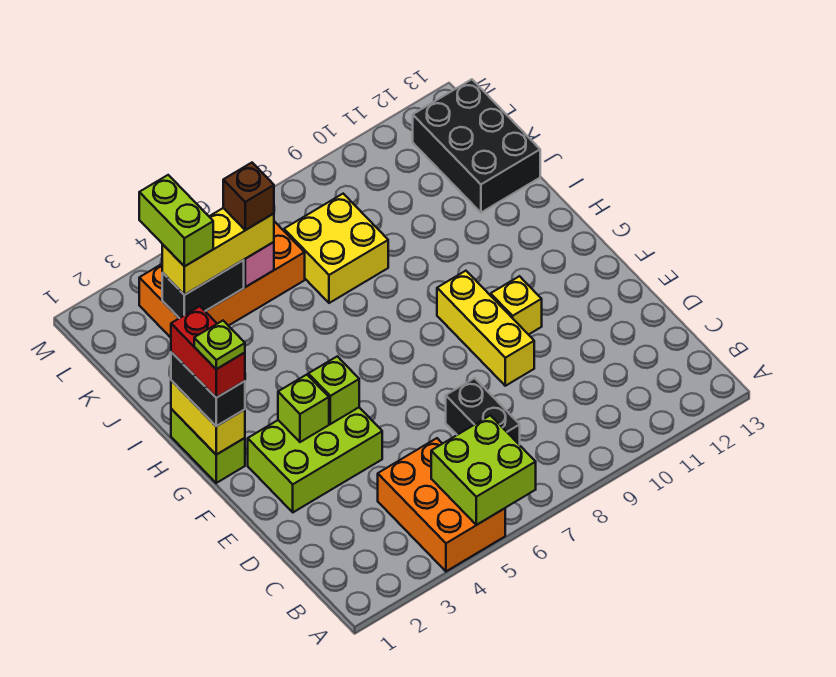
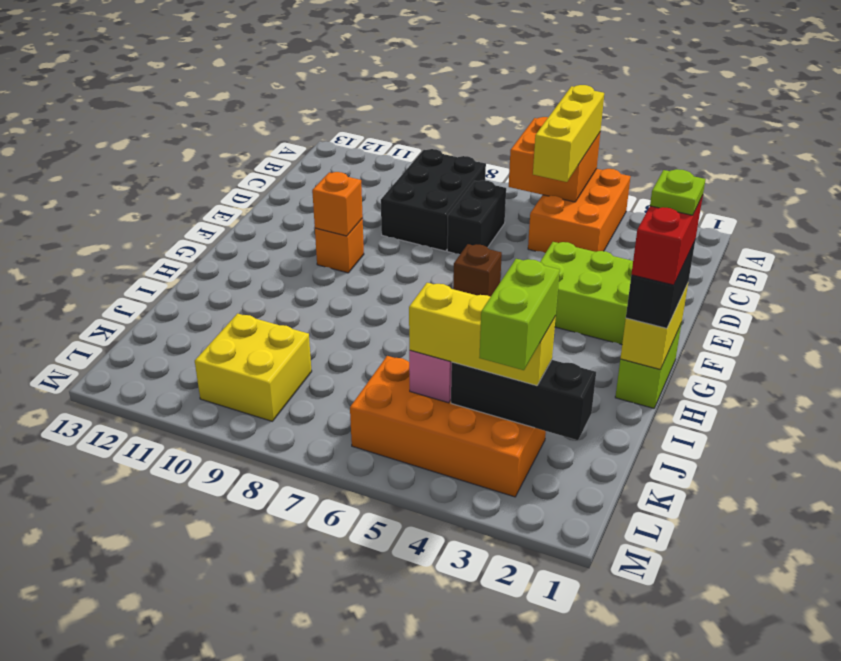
lime 2x2 brick [431,415,536,525] -> orange 2x2 brick [509,117,600,202]
yellow 1x3 brick [437,271,534,386] -> yellow 1x3 brick moved to [533,85,604,182]
lime 1x1 brick [278,375,329,442] -> none
lime 1x1 brick [308,356,359,424] -> none
yellow 1x1 brick [491,276,542,335] -> orange 1x1 brick [315,219,364,273]
none -> orange 1x1 brick [312,172,363,236]
yellow 2x2 brick [284,194,388,303] -> yellow 2x2 brick moved to [195,314,312,421]
black 2x3 brick [413,79,540,213] -> black 2x3 brick moved to [381,149,486,251]
black 1x2 brick [162,260,244,318] -> black 1x3 brick [451,360,596,440]
brown 1x1 brick [223,163,274,230] -> brown 1x1 brick moved to [453,244,502,297]

